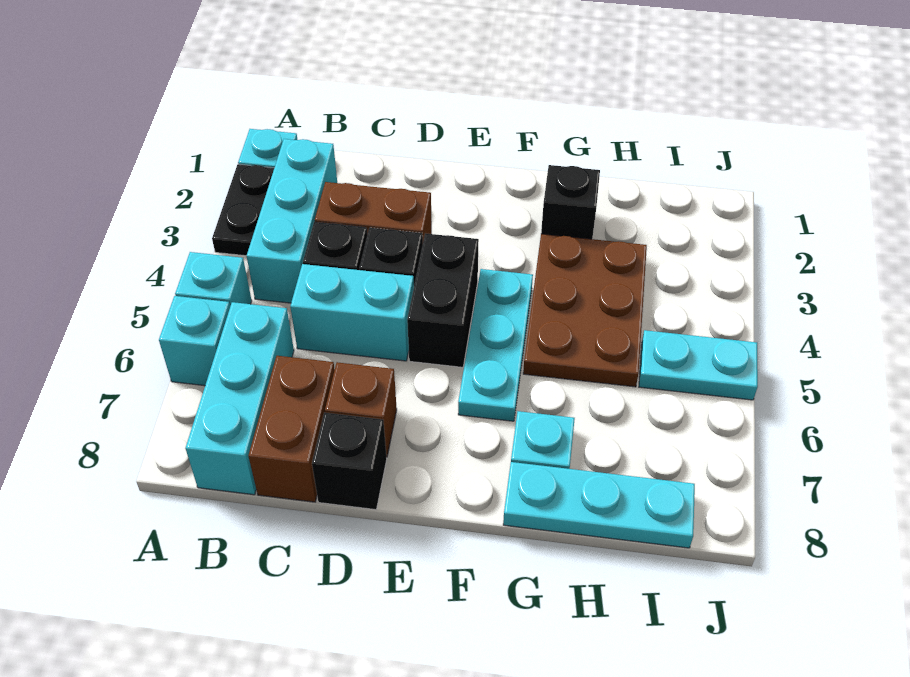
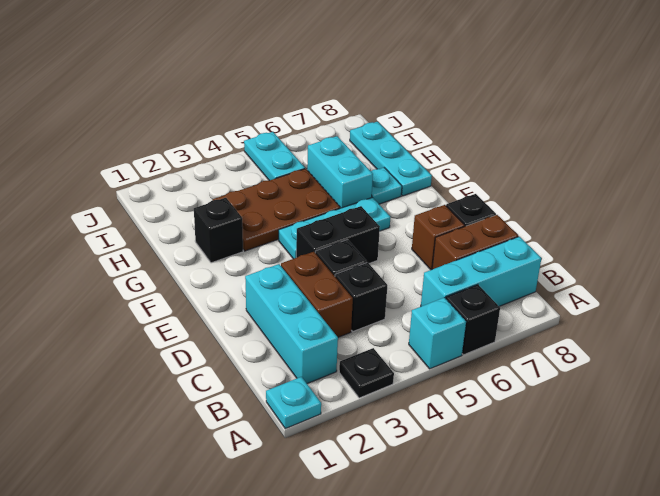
black 1x2 plate [212,164,274,256] -> black 1x1 plate [339,348,394,398]
cyan 1x1 brick [159,296,230,386] -> black 1x1 brick [446,285,500,355]
cyan 1x3 brick [247,139,337,303] -> cyan 1x3 brick turned to [245,264,338,384]
cyan 1x2 brick [290,264,414,361] -> cyan 1x2 brick moved to [307,136,373,208]

